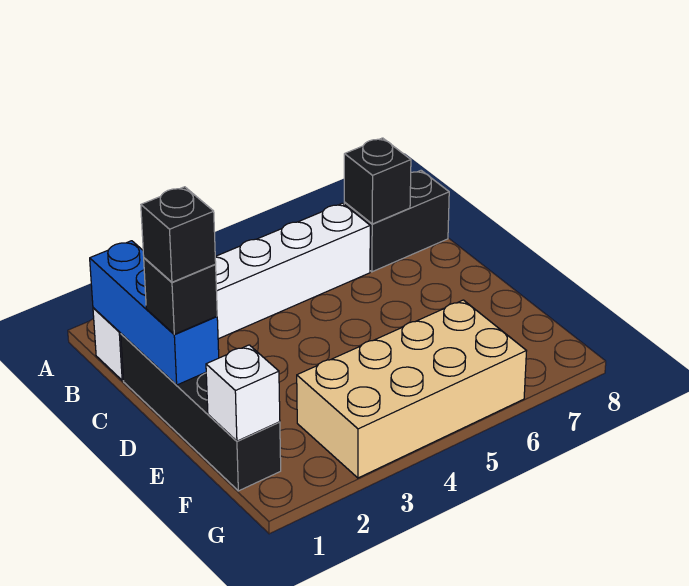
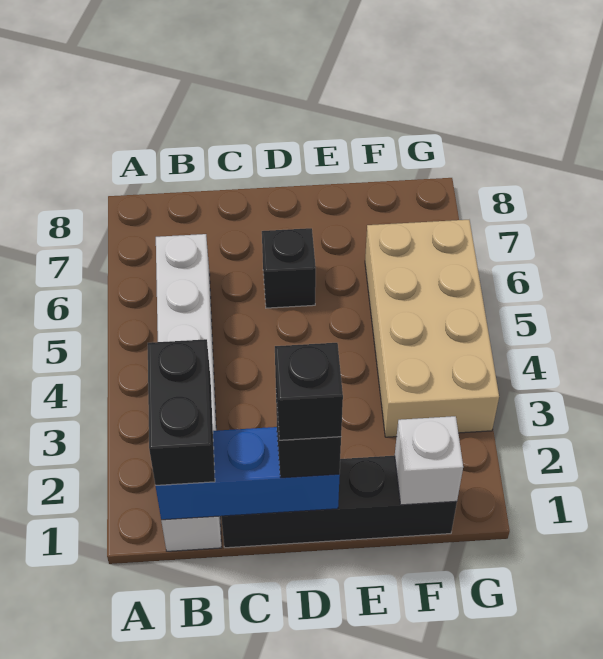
black 1x2 brick [344,171,449,272] -> black 1x2 brick moved to [148,339,215,485]
black 1x1 brick [344,138,411,224] -> black 1x1 brick moved to [262,228,316,308]

